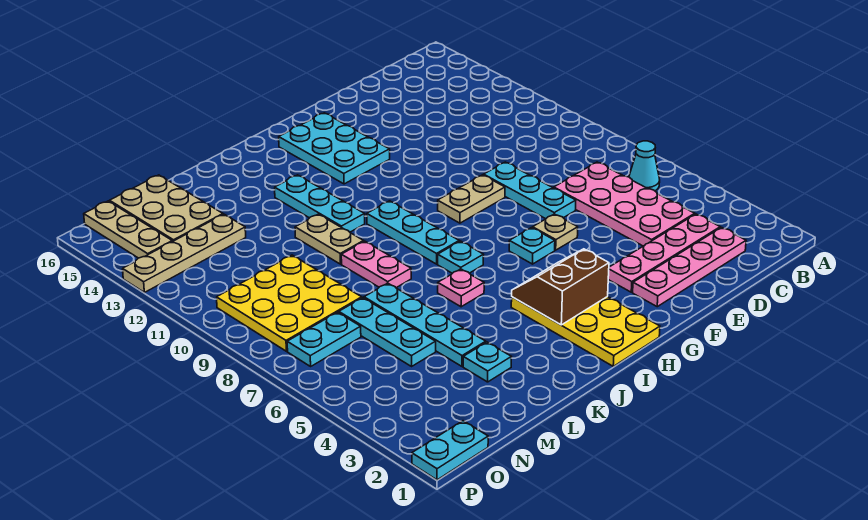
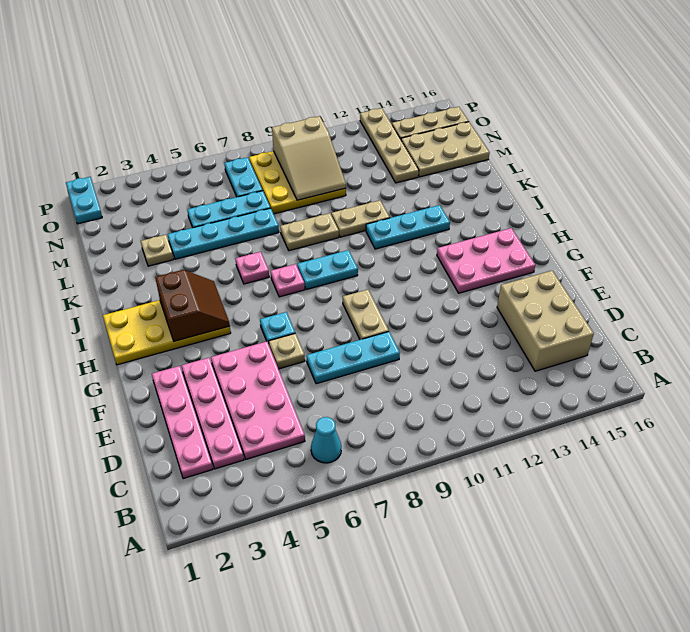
pink 2x4 plate [554,162,695,246] -> pink 2x4 plate turned to [211,341,305,459]
none -> tan 2x3 brick [497,271,594,371]
cyan 2x3 plate [279,113,390,184] -> pink 2x3 plate [437,228,535,293]
cyan 1x1 plate [438,241,484,273] -> pink 1x1 plate [271,264,305,297]
cyan 1x3 plate [367,201,459,264] -> cyan 1x2 plate [297,250,358,290]
pink 1x2 plate [341,241,411,288] -> tan 1x2 plate [280,213,339,251]
cyan 1x1 plate [463,342,511,382] -> tan 1x1 plate [141,235,174,266]
none -> tan 2x3 slope [272,116,346,200]

